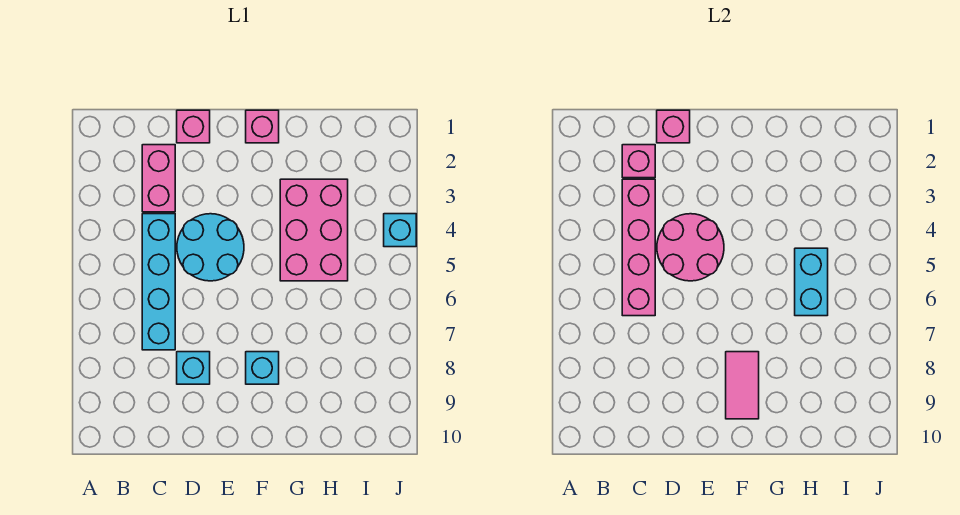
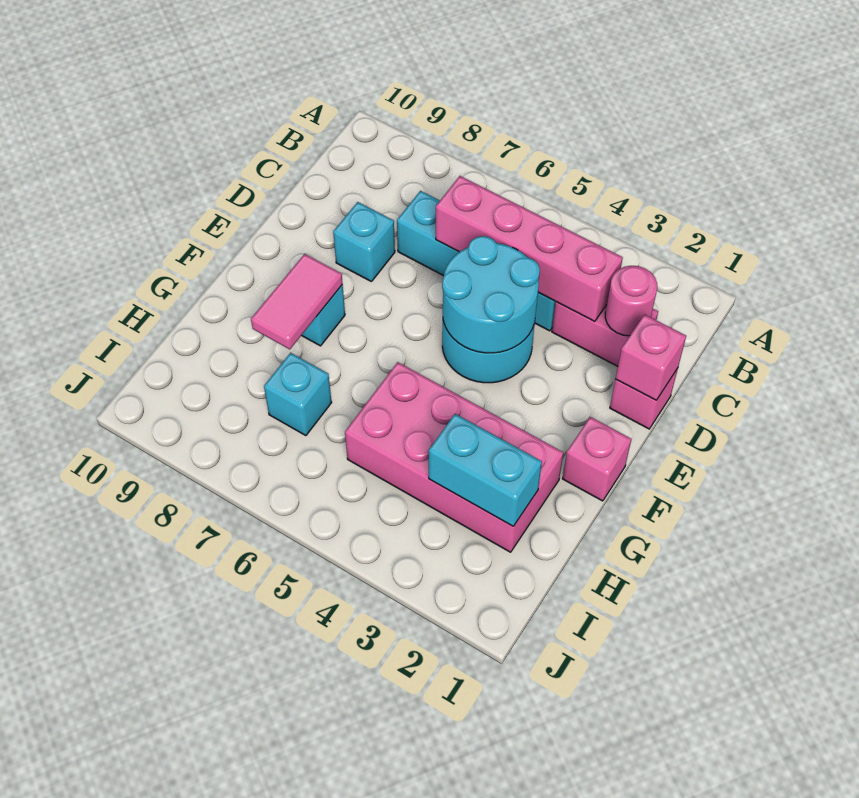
pink 1x1 brick [622,145,655,178] -> pink 1x1 round brick [605,266,657,336]
pink 2x2 round brick [657,214,724,281] -> cyan 2x2 round brick [442,236,540,353]
pink 1x2 tile [726,352,759,419] -> pink 1x2 tile turned to [251,254,343,349]
pink 2x3 brick [280,179,348,281] -> pink 2x4 brick [345,362,563,552]
cyan 1x2 brick [795,248,828,316] -> cyan 1x2 brick moved to [429,414,542,526]
cyan 1x1 brick [384,214,416,247] -> cyan 1x1 brick moved to [264,353,332,436]

